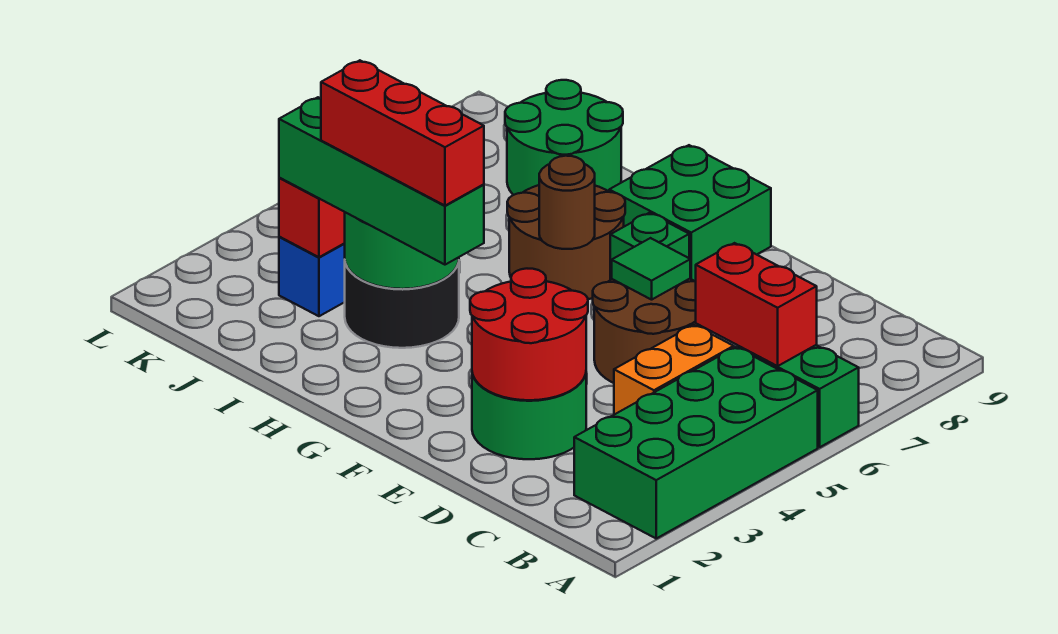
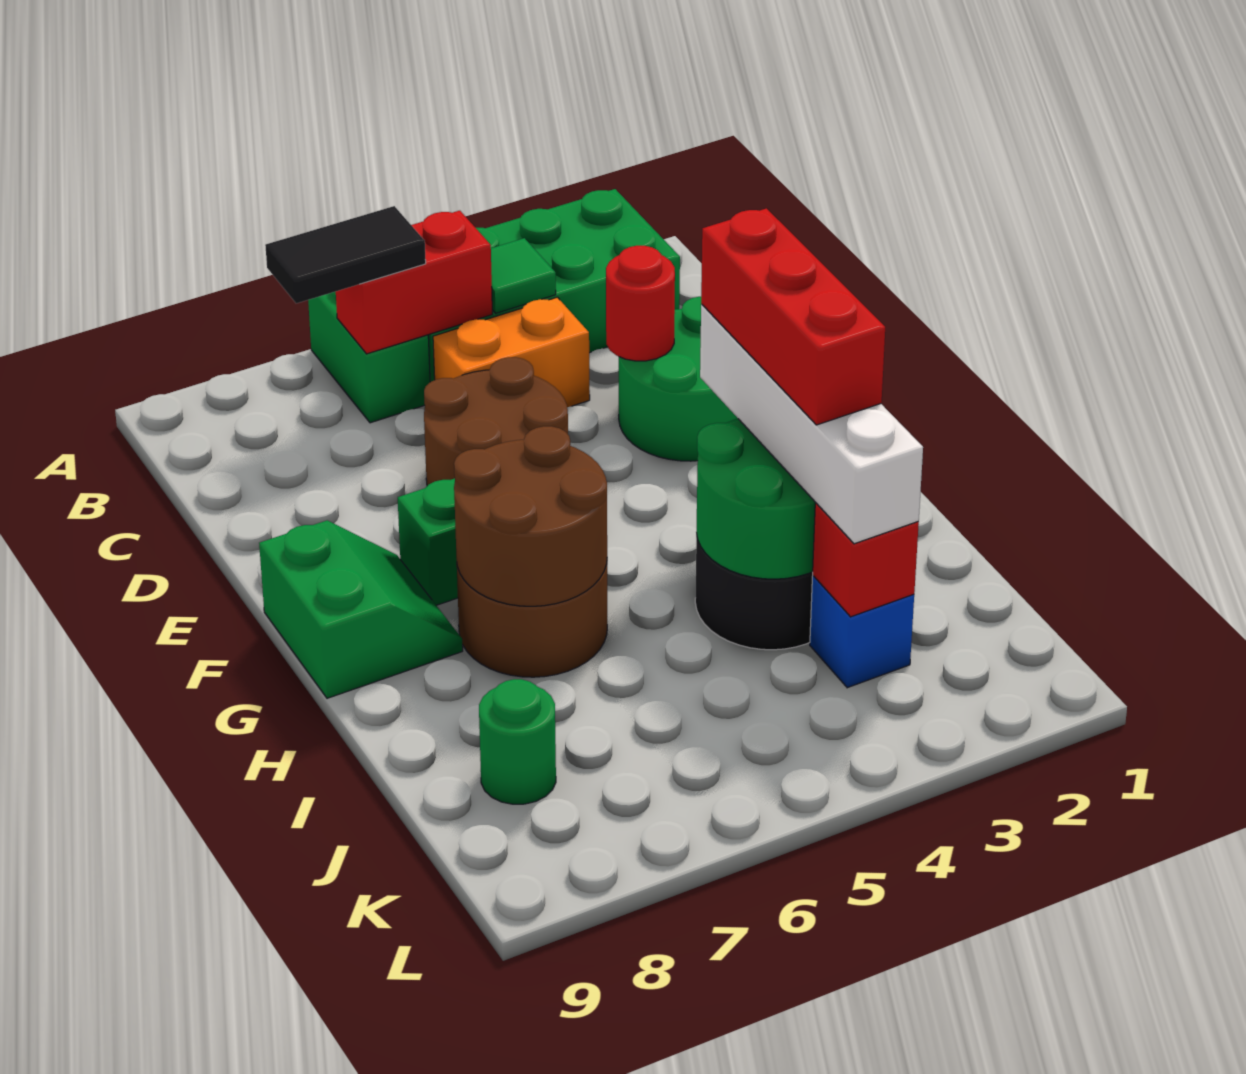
red 1x2 brick [696,243,817,366] -> red 1x2 brick turned to [336,211,492,354]
none -> black 1x2 tile [265,206,426,303]
red 2x2 round brick [470,269,588,400] -> red 1x1 round brick [606,246,675,361]
green 1x1 tile [612,238,690,300] -> green 1x1 tile moved to [491,238,556,313]
green 2x2 brick [609,145,771,281] -> green 2x2 slope [259,521,463,698]
green 1x4 brick [279,97,484,265] -> white 1x4 brick [700,304,923,544]
brown 1x1 round brick [539,156,595,249] -> brown 2x2 round brick [454,426,607,606]
green 2x2 round brick [505,80,623,195] -> green 1x1 round brick [479,679,556,804]

